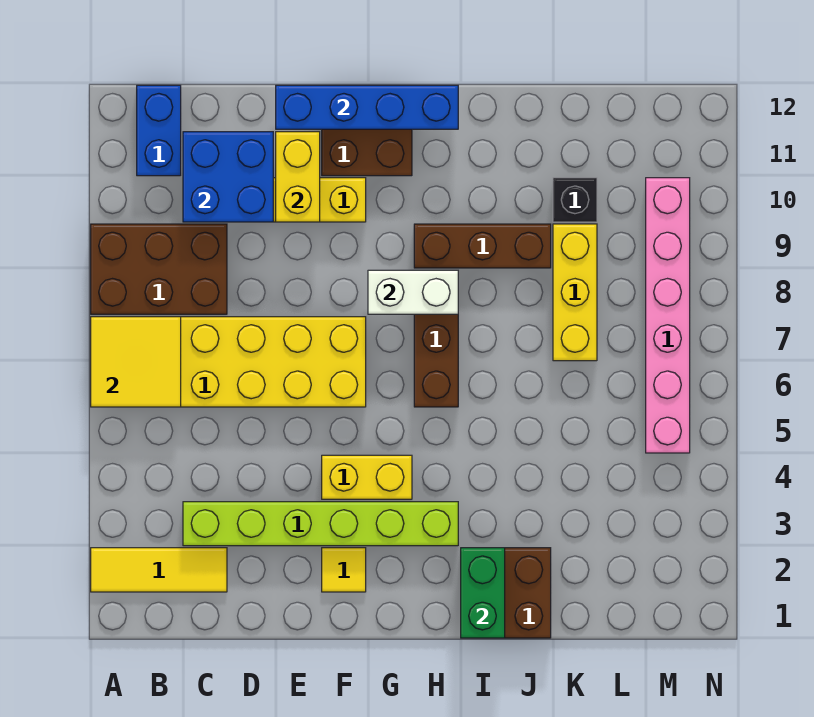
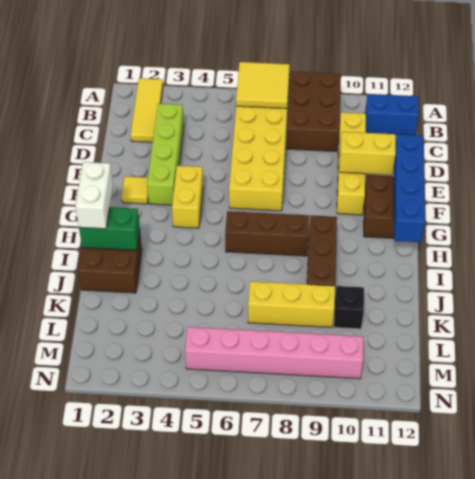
lime 1x6 brick [183,502,458,546] -> lime 1x4 brick [147,104,184,205]
blue 2x2 brick [183,132,273,222] -> none
white 1x2 brick [368,270,458,314] -> white 1x2 brick moved to [76,162,113,229]

